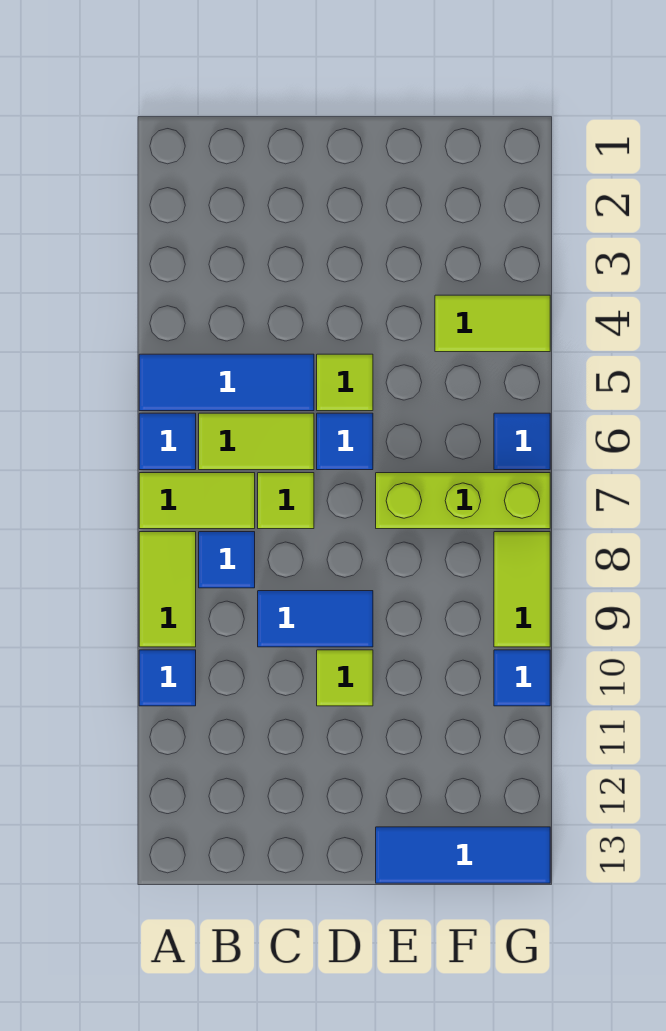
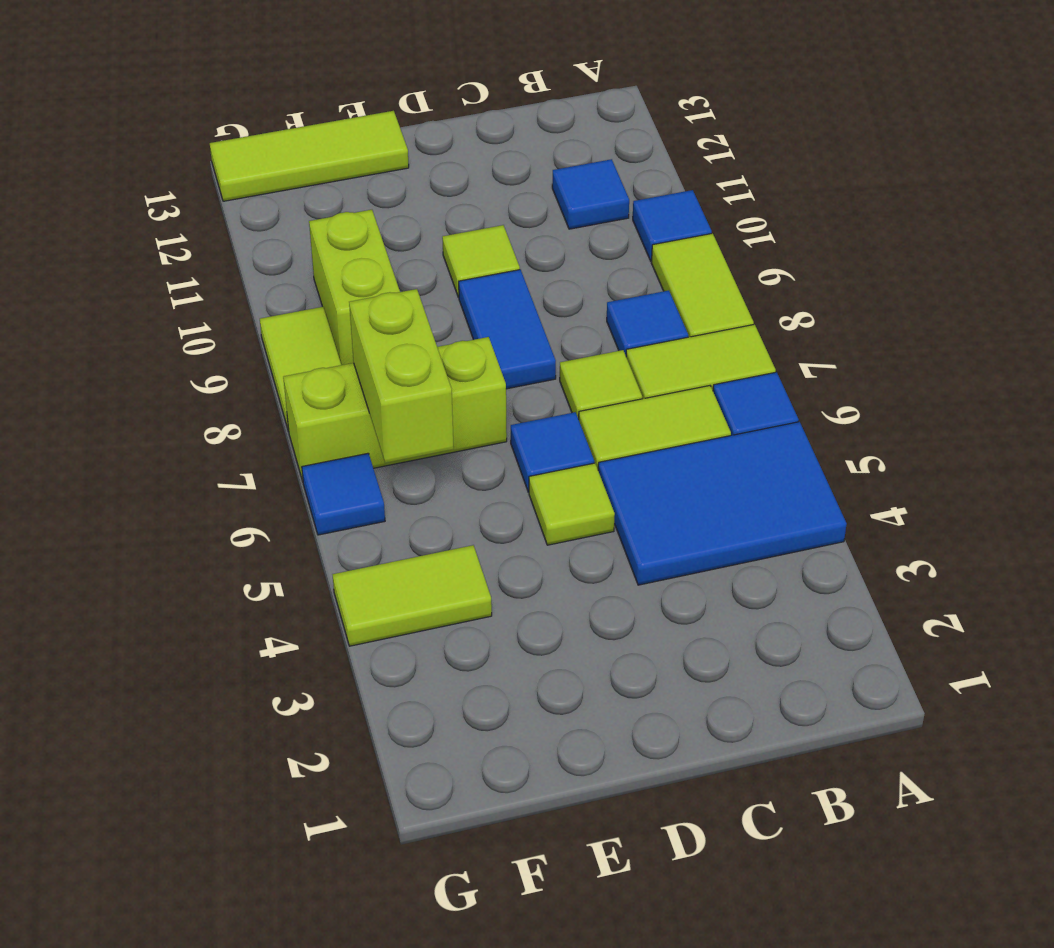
blue 1x3 tile [139,354,314,411] -> blue 2x3 tile [598,422,847,585]
blue 1x2 tile [258,591,373,647] -> blue 1x2 tile turned to [459,270,556,389]
blue 1x3 tile [376,827,550,883] -> lime 1x3 tile [210,111,409,201]
none -> lime 1x2 brick [349,289,454,463]
none -> lime 1x2 brick [309,210,400,365]
blue 1x1 tile [494,650,550,706] -> blue 1x1 tile moved to [552,159,629,229]

